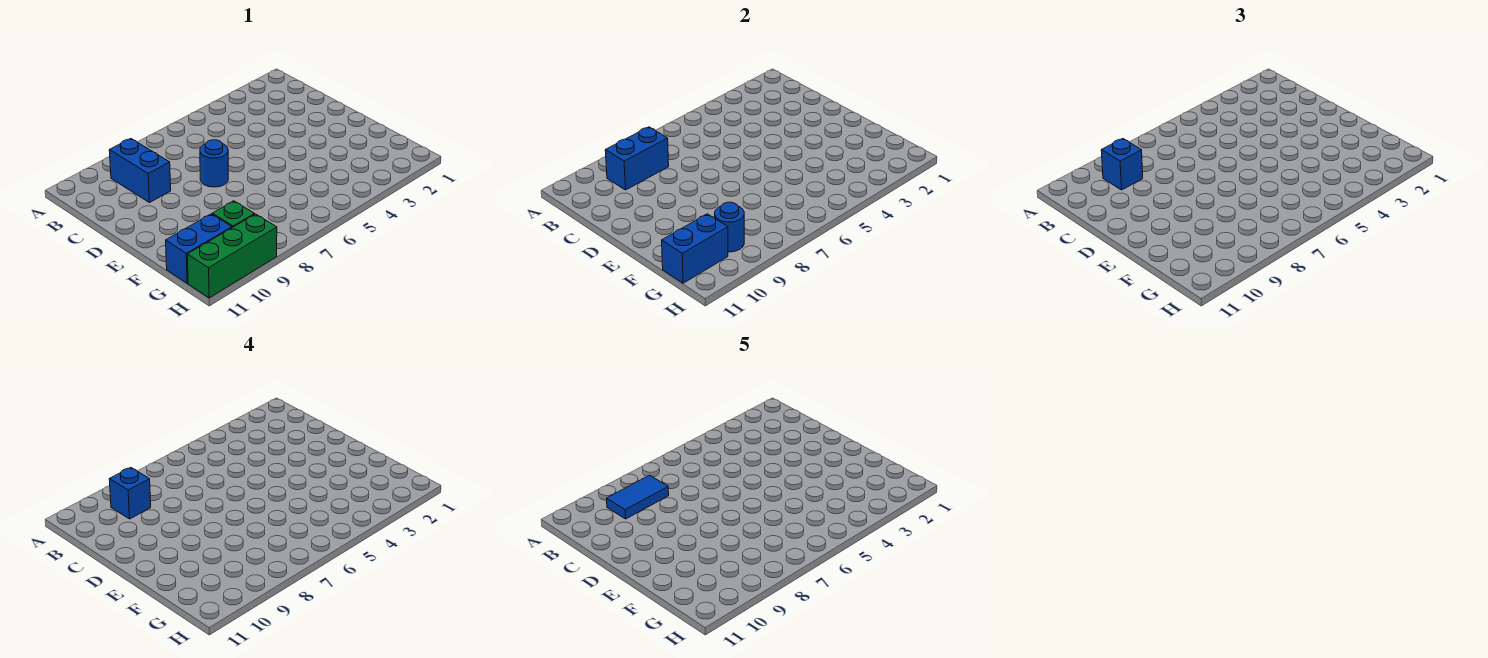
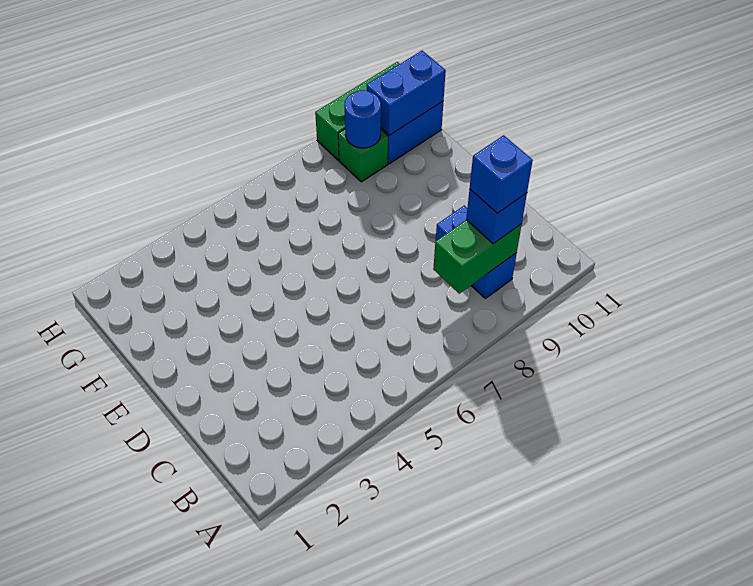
blue 1x2 brick [605,127,669,190] -> green 1x2 brick [433,220,522,294]
blue 1x2 tile [607,475,669,519] -> none
blue 1x1 round brick [200,140,228,187] -> none

